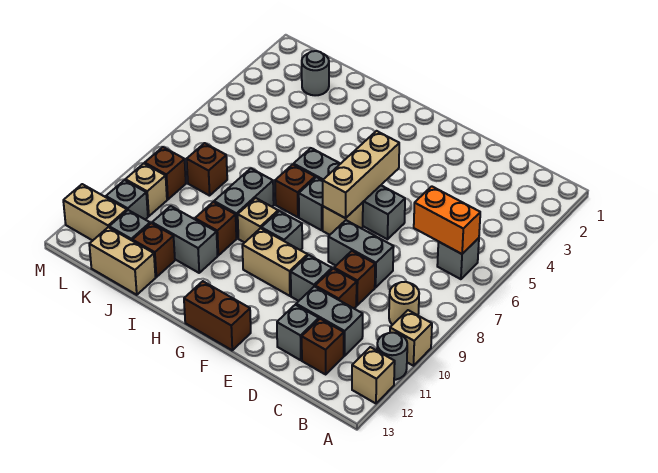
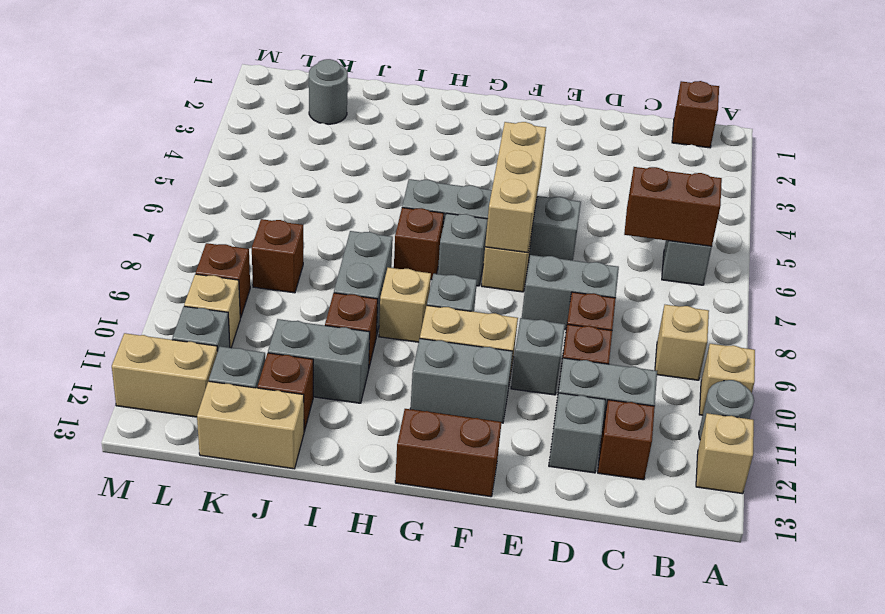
none -> brown 1x1 brick [672,81,719,148]
orange 1x2 brick [414,186,480,254] -> brown 1x2 brick [624,167,722,246]
tan 1x1 round brick [389,282,419,325] -> tan 1x1 brick [655,305,709,380]
none -> grey 1x2 brick [410,339,513,423]

